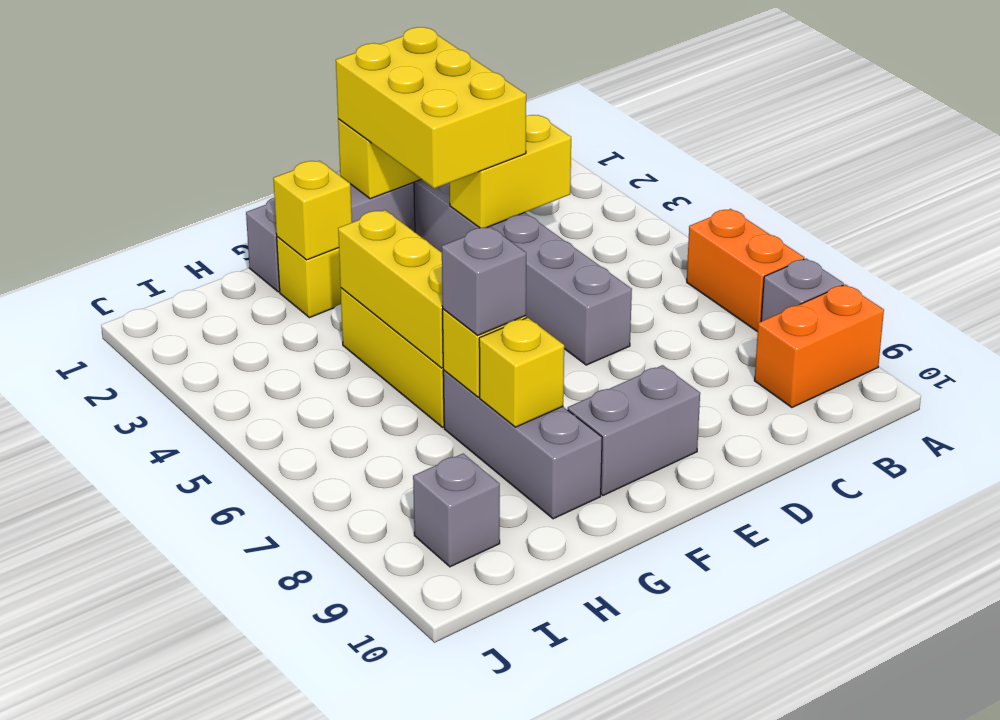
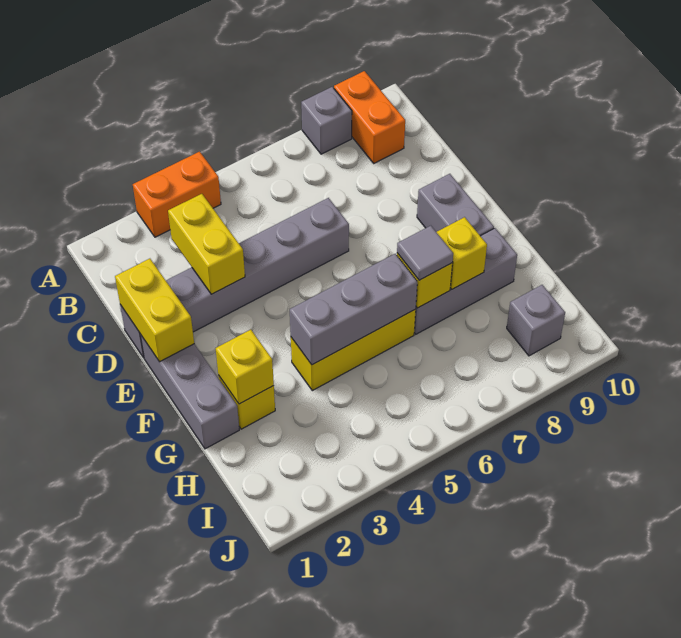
orange 1x2 brick [687,209,804,332] -> orange 1x2 brick moved to [133,152,221,237]
yellow 2x3 brick [336,27,526,188] -> none
yellow 1x3 brick [338,210,443,368] -> grey 1x3 brick [290,254,417,365]
grey 1x1 brick [442,227,526,335] -> grey 1x1 tile [397,226,453,280]

